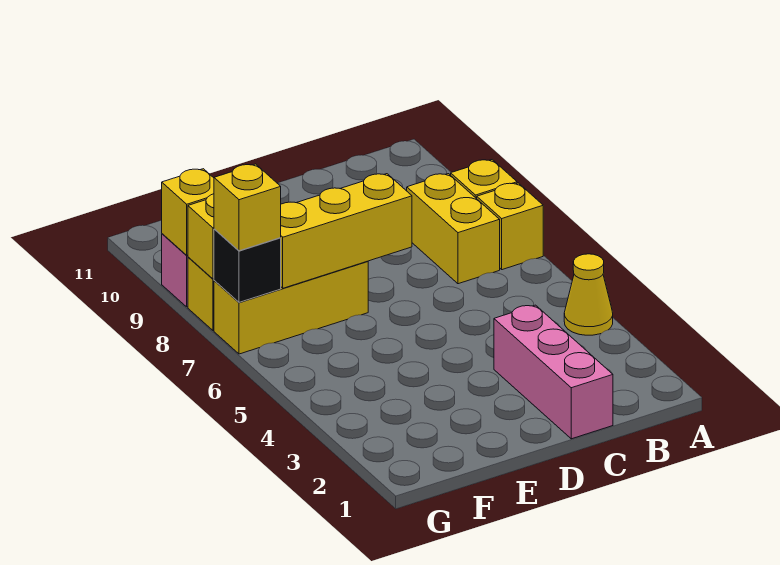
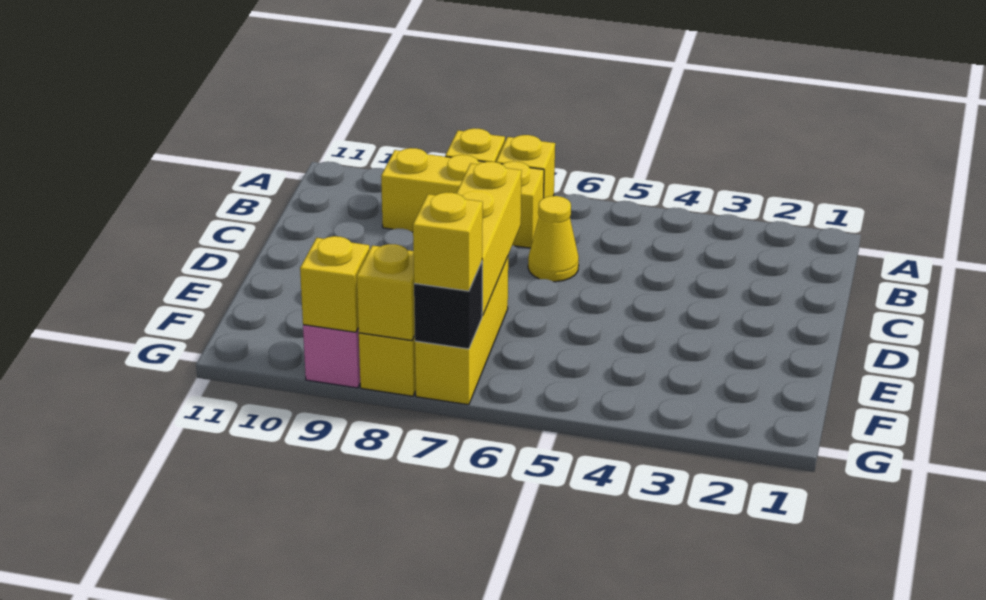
yellow 1x1 cone [564,254,613,335] -> yellow 1x1 cone moved to [528,196,579,282]
yellow 1x2 brick [407,174,500,284] -> yellow 1x3 brick [381,148,544,248]
pink 1x3 brick [494,305,613,439] -> none

